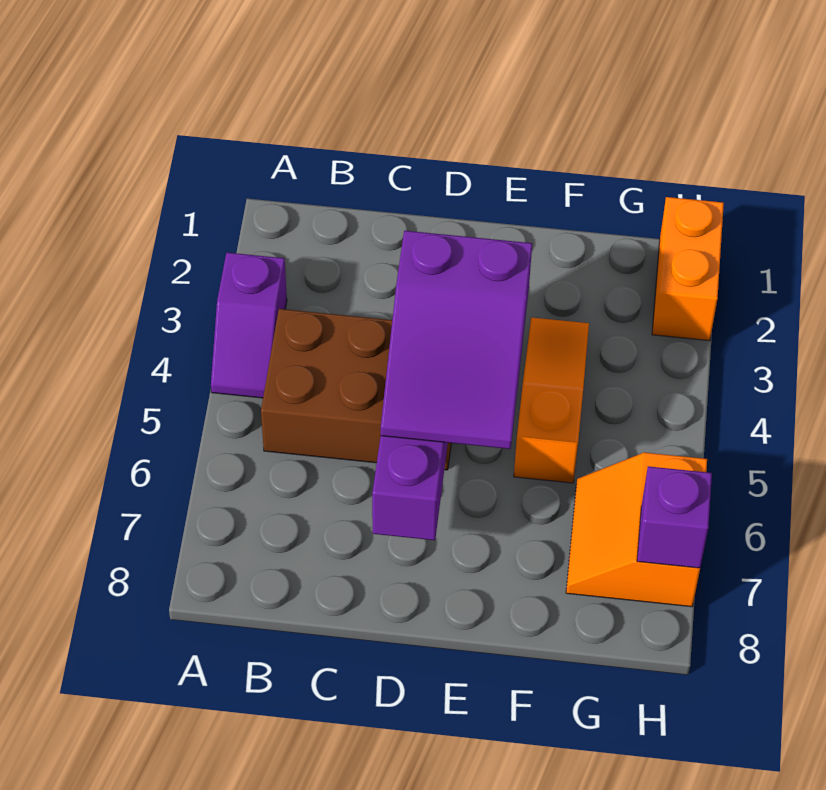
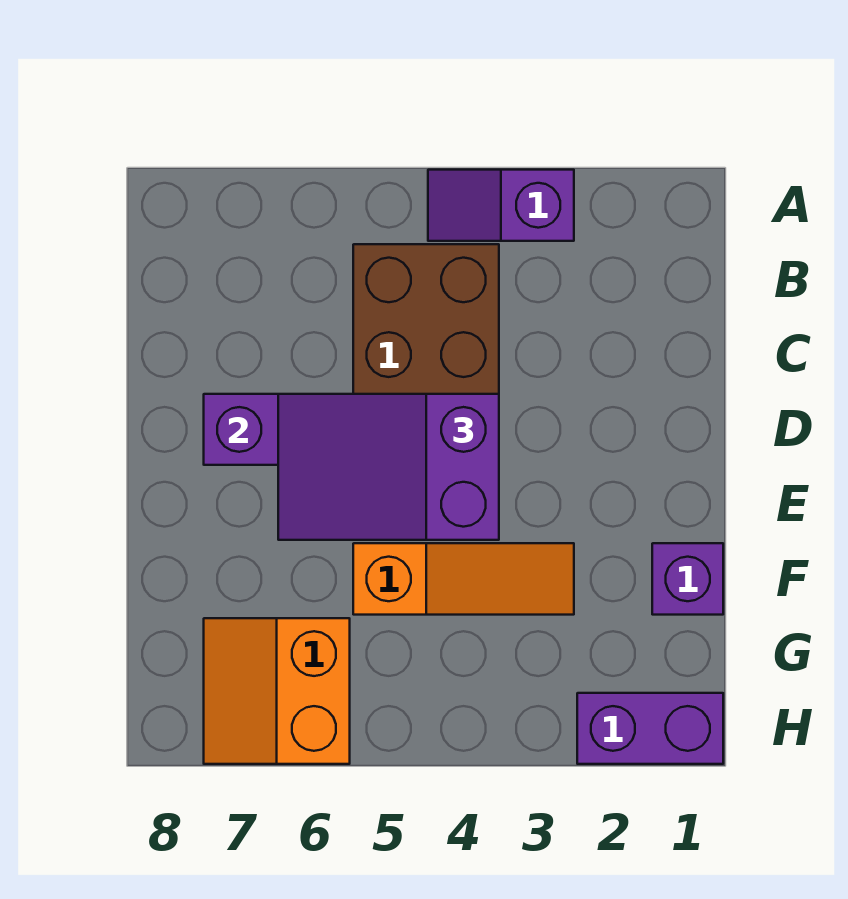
orange 2x2 slope [566,452,707,607] -> orange 2x2 slope turned to [204,618,350,764]
orange 1x2 brick [652,197,724,341] -> purple 1x2 brick [577,693,723,764]
purple 1x1 brick [637,466,712,568] -> purple 1x1 brick moved to [652,543,723,615]

